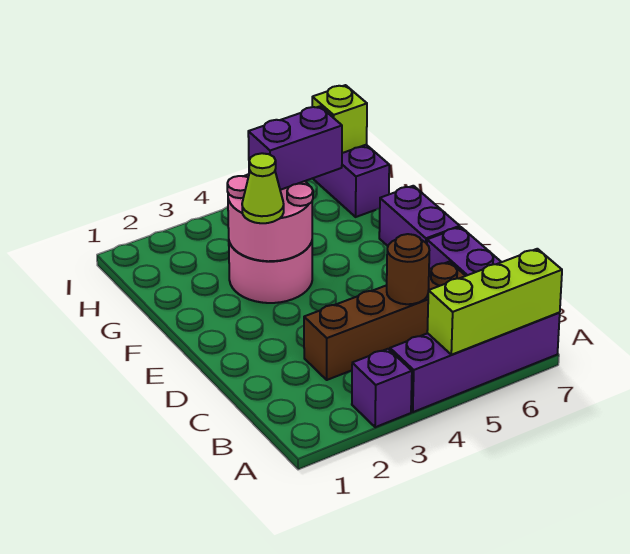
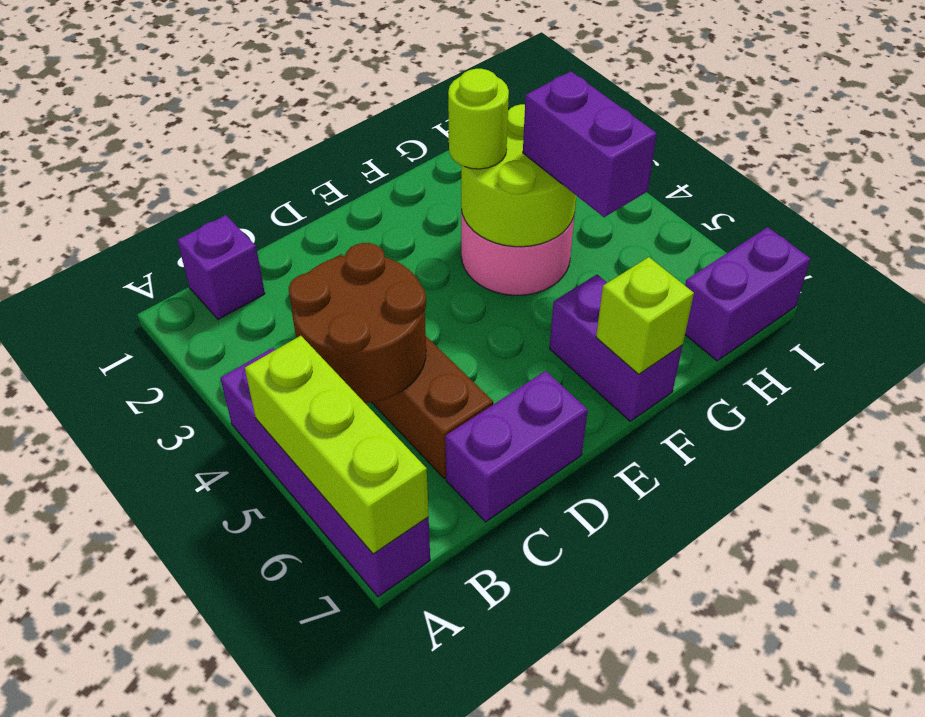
purple 1x1 brick [352,349,412,427] -> purple 1x1 brick moved to [177,215,265,319]
brown 1x1 round brick [387,234,429,304] -> brown 2x2 round brick [289,243,426,403]
purple 1x2 brick [379,186,460,246] -> purple 1x2 brick turned to [550,274,683,421]
pink 2x2 round brick [227,174,313,261] -> lime 2x2 round brick [461,104,576,247]
lime 1x1 cone [242,153,284,223] -> lime 1x1 round brick [448,69,509,169]
lime 1x1 brick [312,85,367,153] -> lime 1x1 brick moved to [596,257,694,374]

